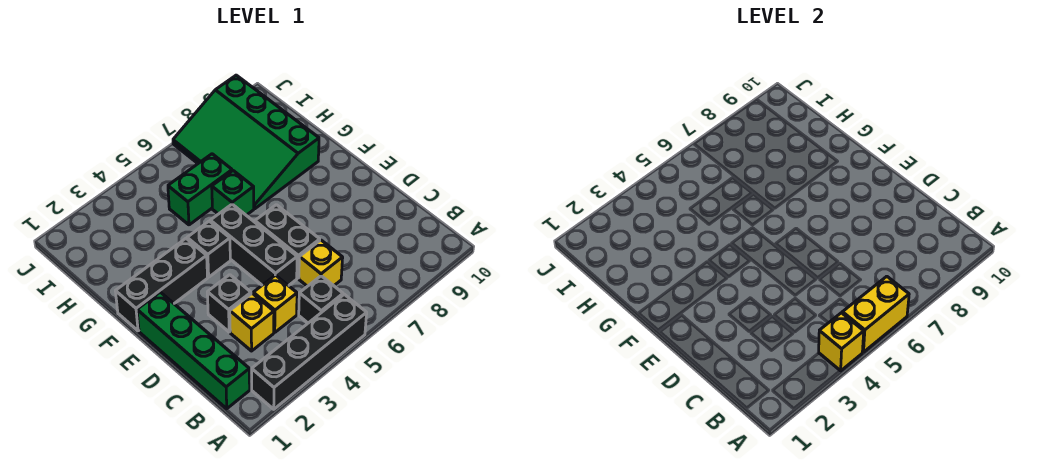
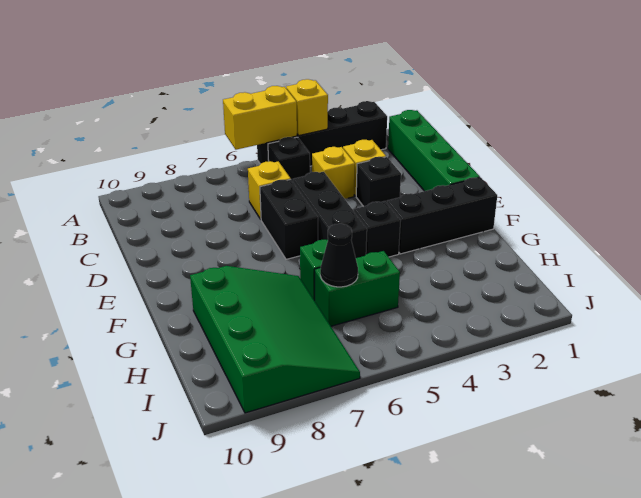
none -> black 1x1 cone [320,224,358,287]

